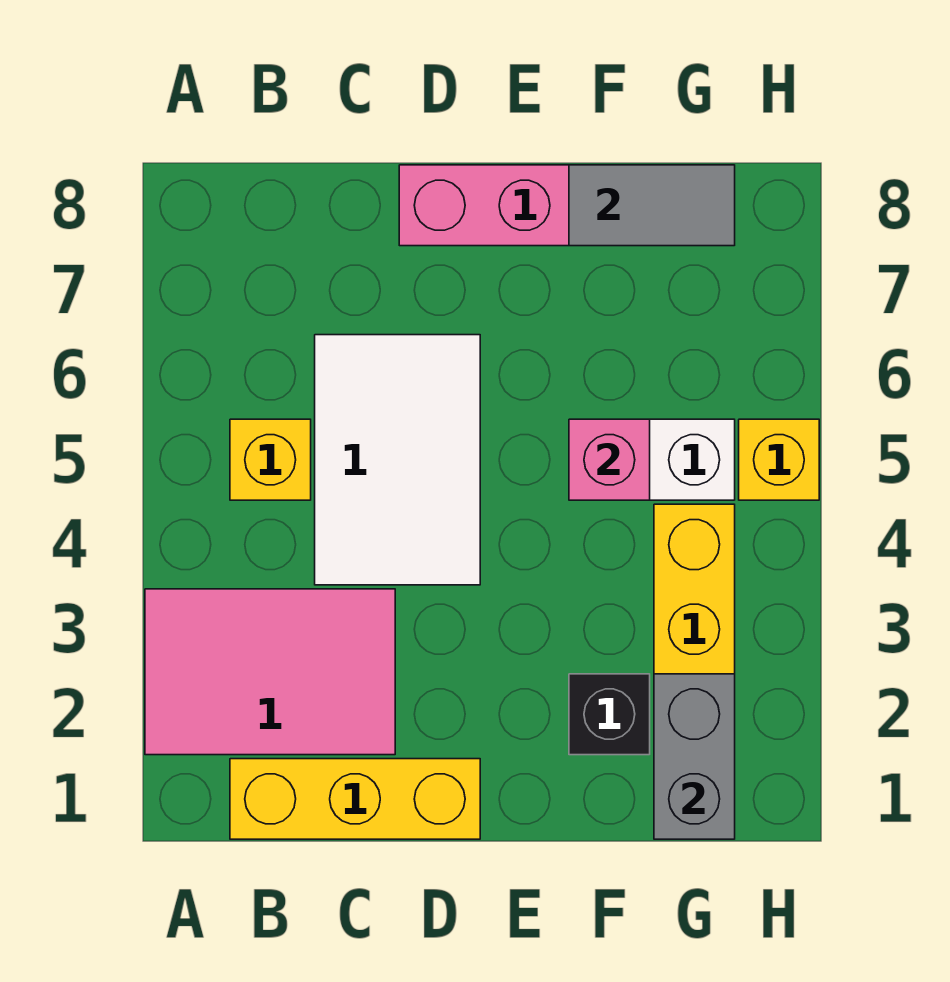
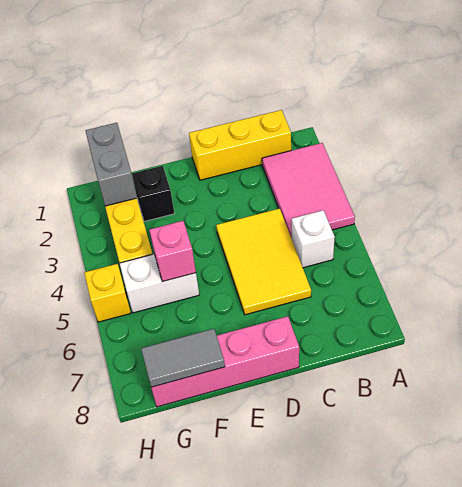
pink 2x3 tile [145,589,395,755] -> pink 2x3 tile turned to [262,143,355,238]
yellow 1x1 brick [230,419,311,500] -> white 1x1 brick [292,210,335,268]
white 2x3 tile [315,335,480,585] -> yellow 2x3 tile [216,208,311,315]

